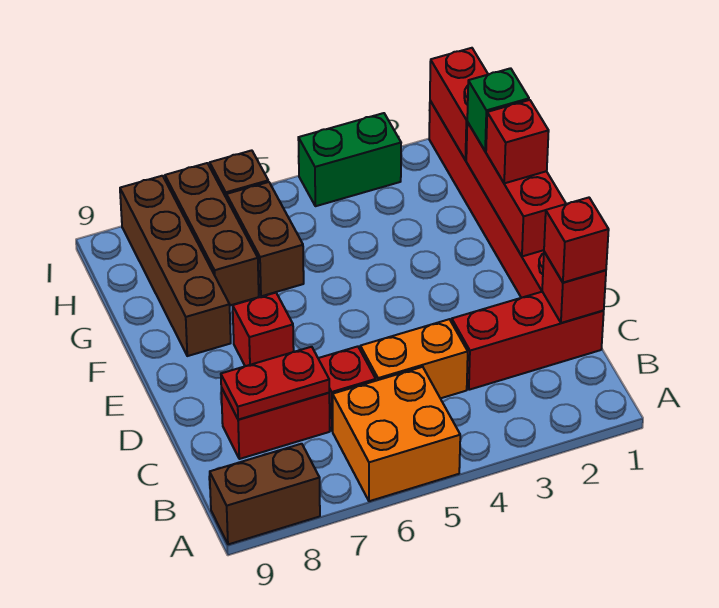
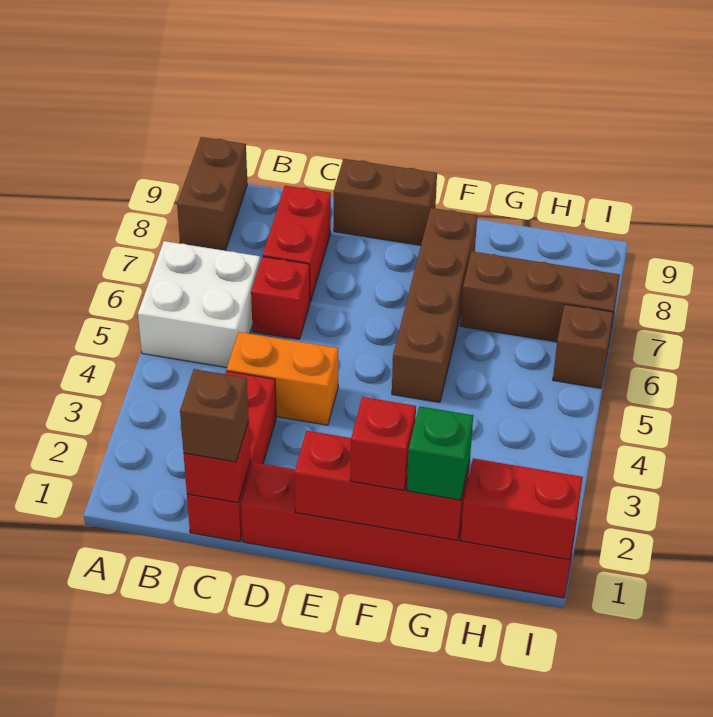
orange 2x2 brick [333,367,460,501] -> white 2x2 brick [138,241,260,367]
red 1x1 brick [544,198,609,283] -> brown 1x1 brick [180,369,249,462]
orange 1x2 brick [360,319,468,398] -> orange 1x2 brick turned to [227,332,338,425]
red 1x2 plate [221,347,329,420] -> none
red 1x1 brick [233,293,294,366] -> none
brown 1x4 brick [120,176,231,356] -> brown 1x4 brick turned to [392,208,477,402]
brown 1x2 brick [227,182,304,296] -> brown 1x2 brick moved to [334,159,437,245]
green 1x2 brick [298,113,401,206] -> none

